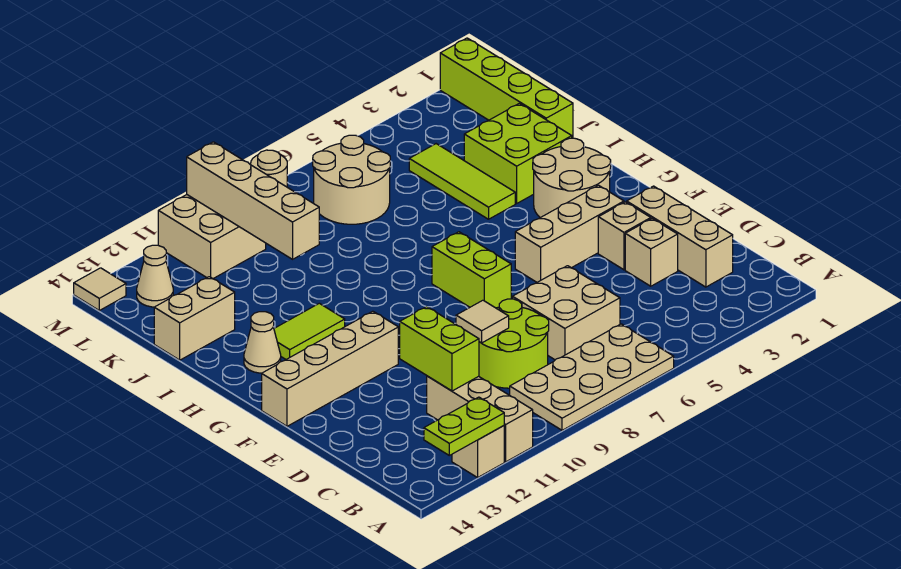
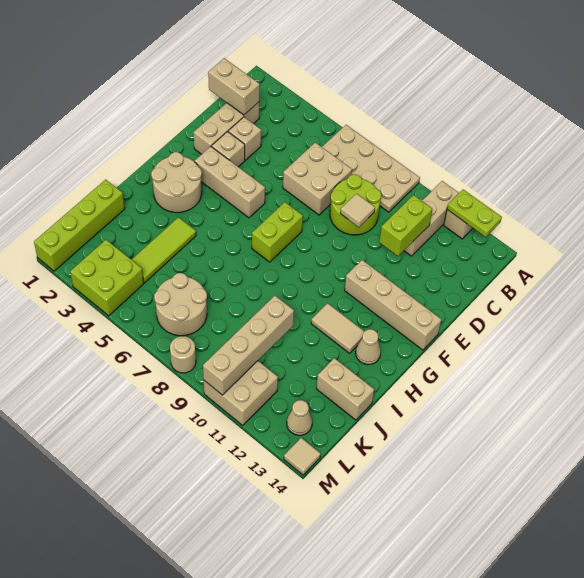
none -> tan 1x2 brick [208,58,260,115]
lime 1x2 tile [274,303,345,359] -> tan 1x2 tile [311,303,364,353]
lime 2x2 brick [464,103,572,203] -> lime 2x2 brick moved to [70,240,144,316]

